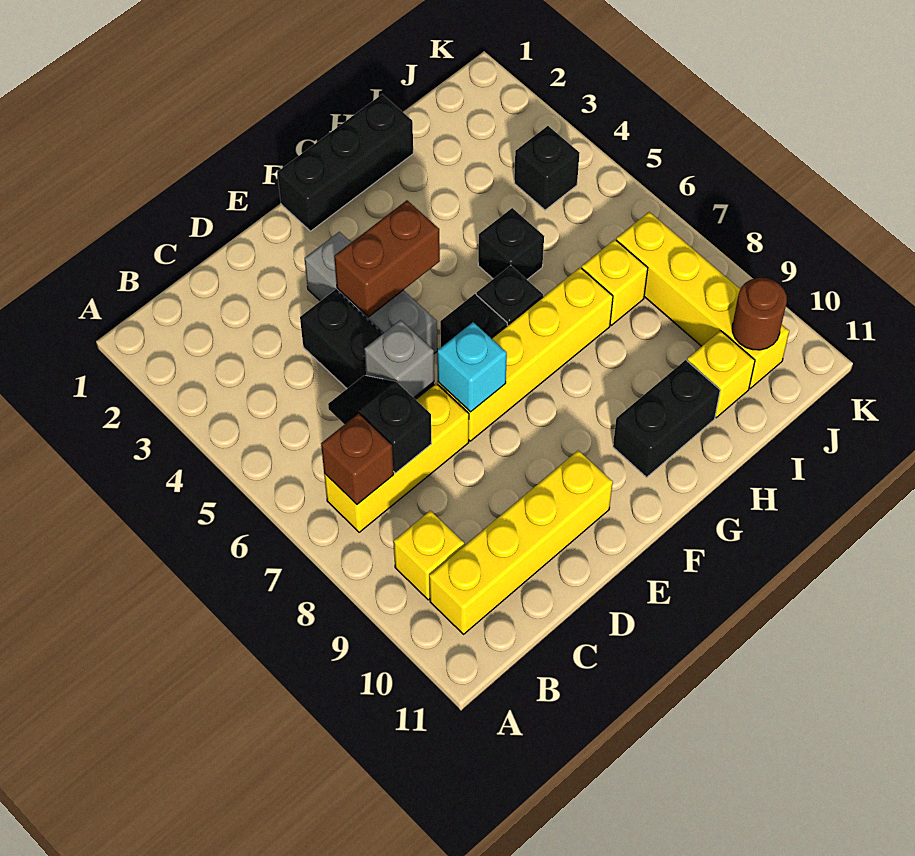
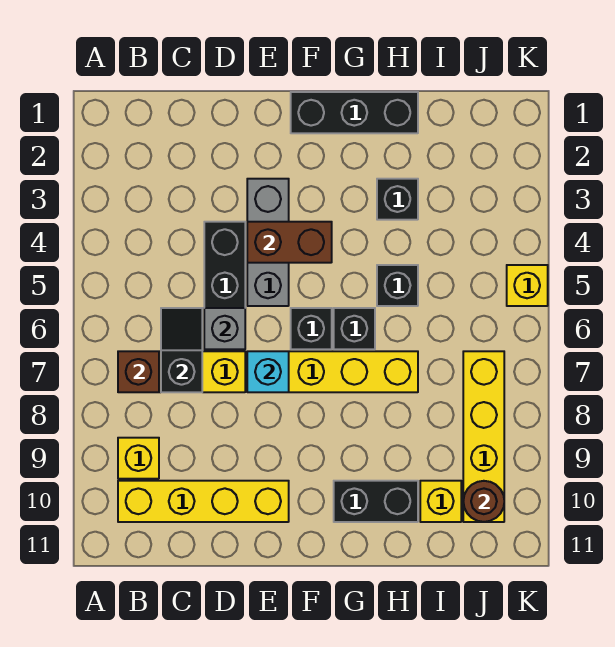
yellow 1x1 brick [582,240,648,325] -> yellow 1x1 brick moved to [507,265,548,306]
black 1x1 brick [514,126,579,210] -> black 1x1 brick moved to [377,179,418,220]

